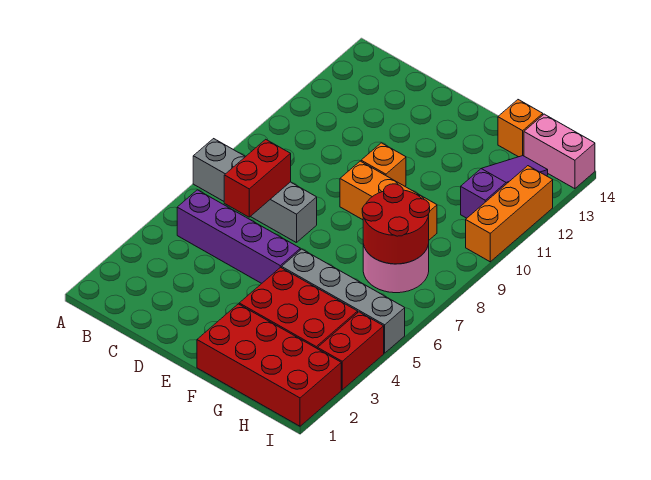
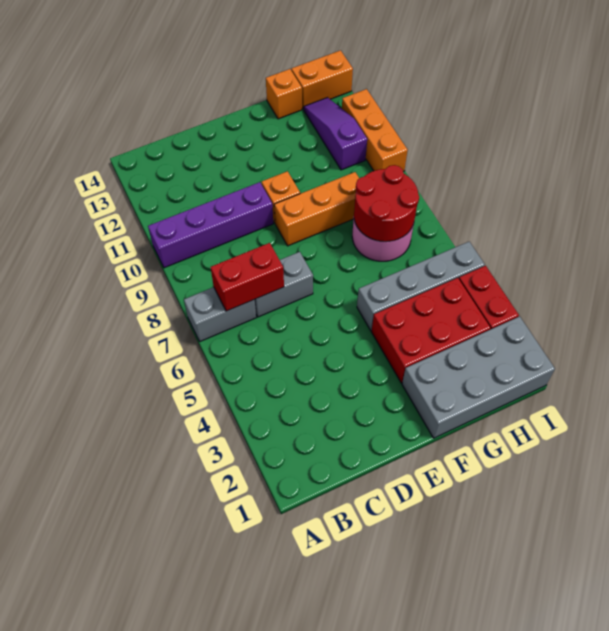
purple 1x4 brick [177,190,300,283] -> purple 1x4 brick moved to [148,182,273,268]
red 1x2 brick [224,139,291,217] -> red 1x2 brick turned to [210,243,284,311]
red 2x4 brick [197,304,341,426] -> grey 2x4 brick [402,316,555,438]
pink 1x2 brick [524,114,595,189] -> orange 1x2 brick [291,50,353,109]

